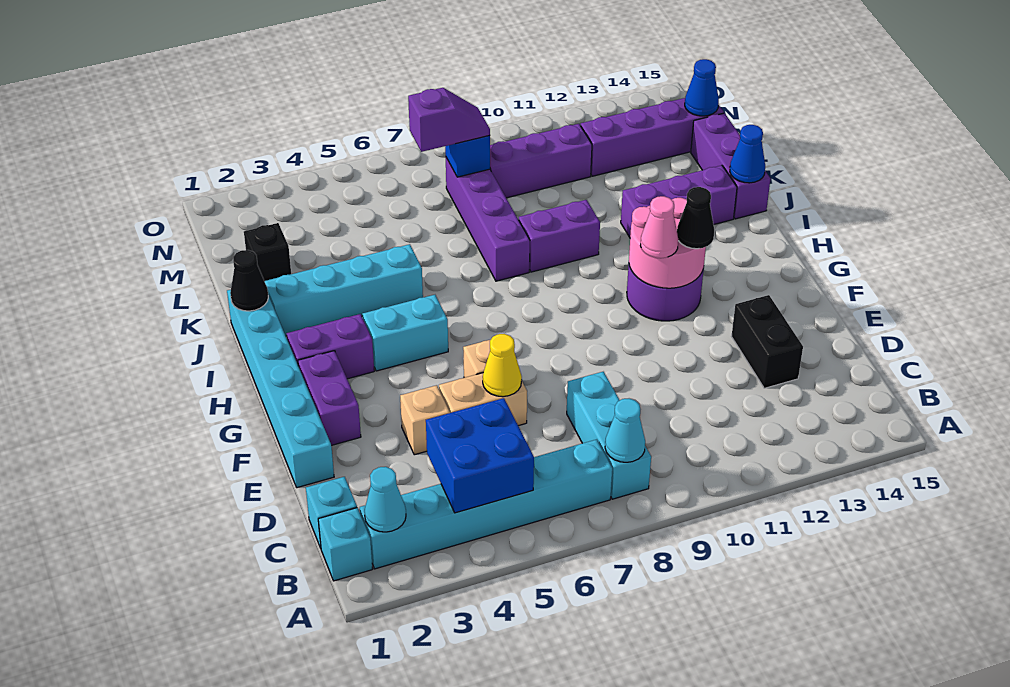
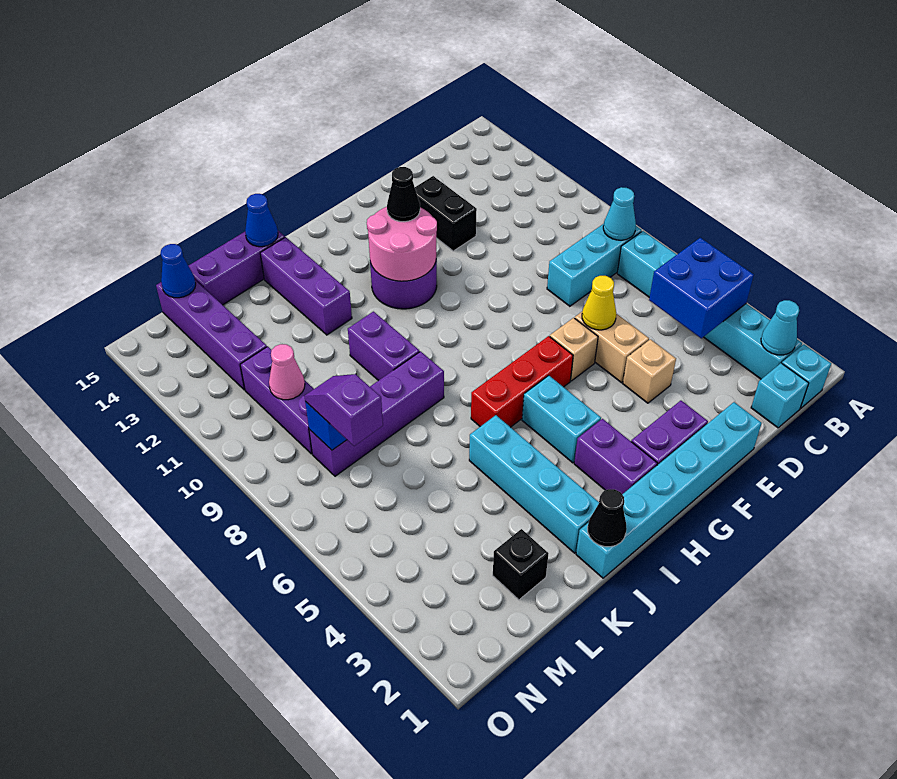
black 1x2 brick [731,295,803,388] -> black 1x2 brick turned to [415,176,477,251]
none -> red 1x3 brick [471,336,573,427]
pink 1x1 cone [640,196,678,258] -> pink 1x1 cone moved to [269,344,305,400]

